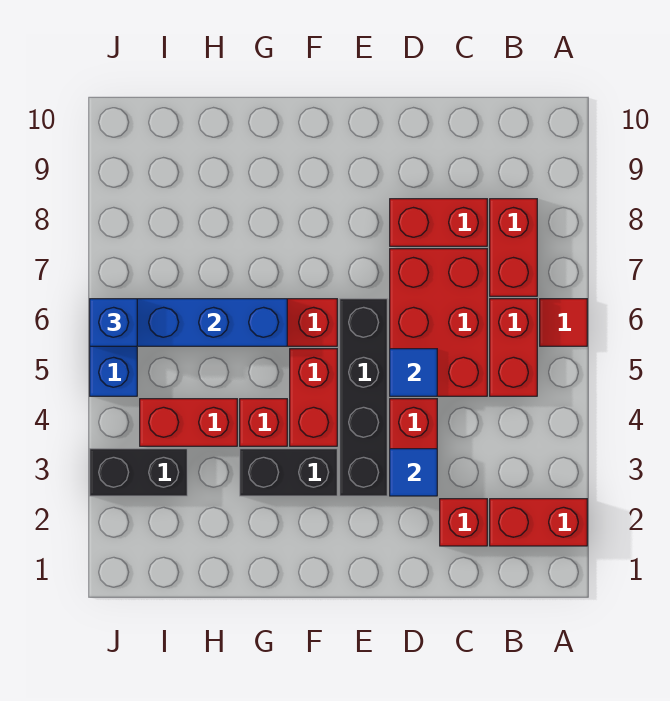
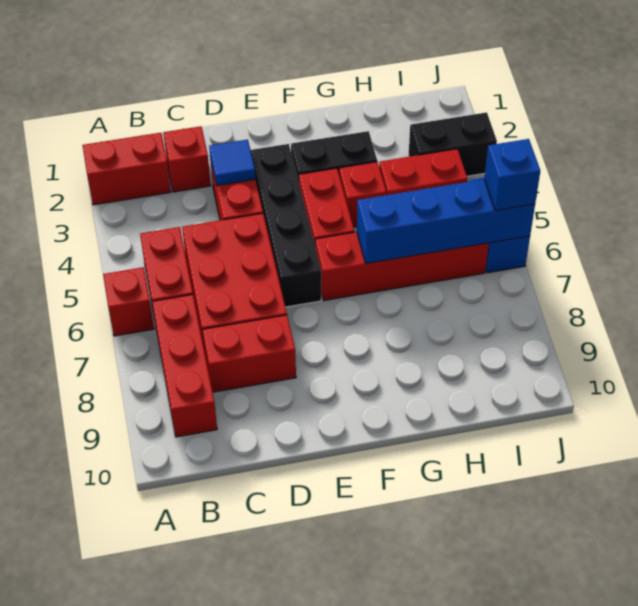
red 1x1 tile [540,299,587,346] -> red 1x1 brick [103,267,154,336]
red 1x2 brick [490,199,537,296] -> red 1x3 brick [152,295,217,437]
blue 1x1 tile [390,349,437,396] -> none

